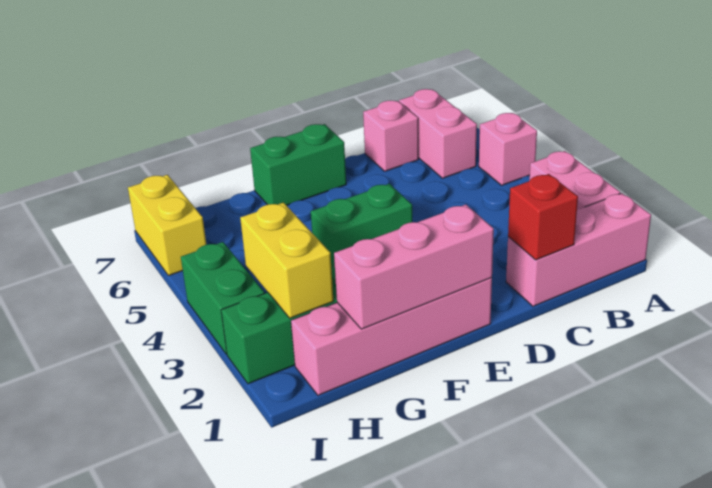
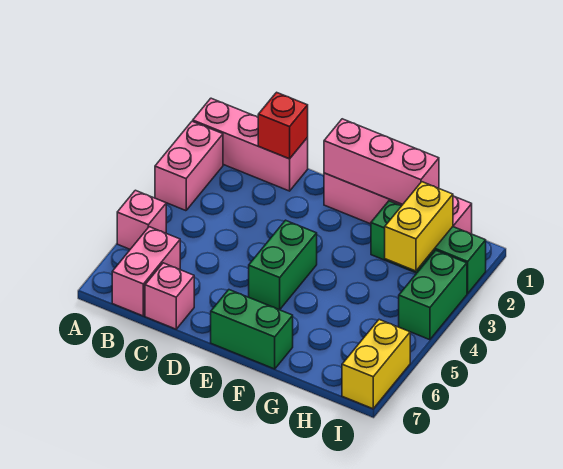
green 1x2 brick [311,184,412,268] -> green 1x2 brick turned to [249,220,317,310]

